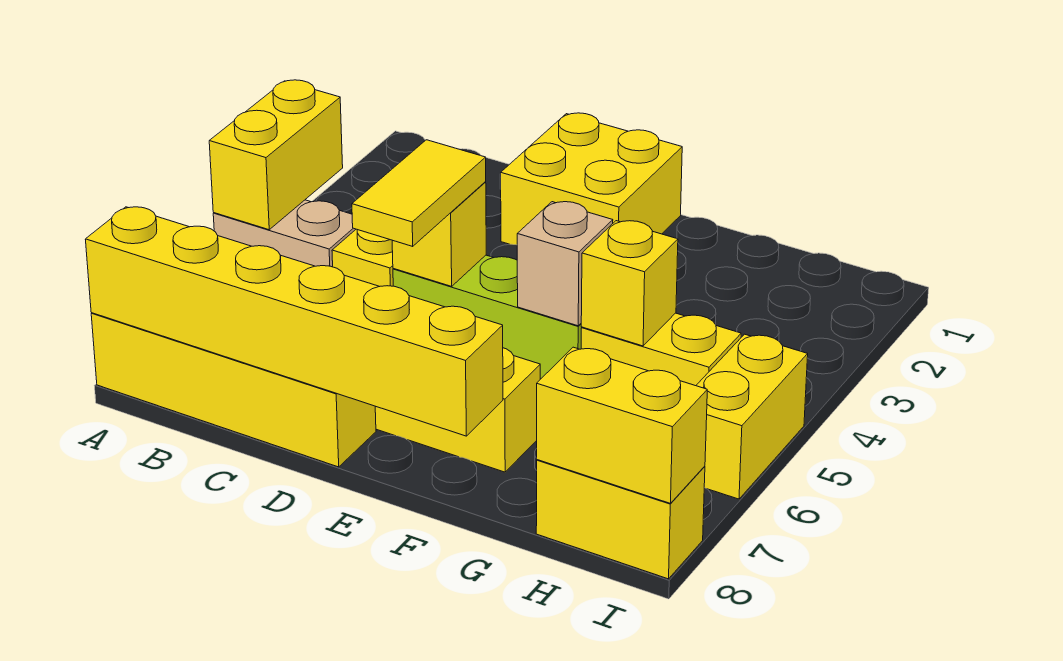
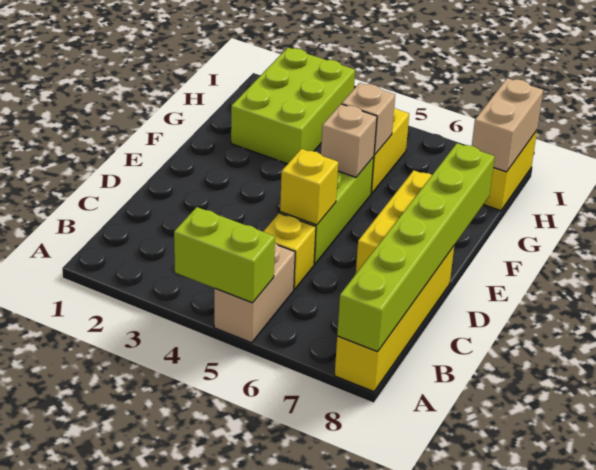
yellow 1x2 brick [209,80,343,230] -> lime 1x2 brick [174,207,275,303]
yellow 1x6 brick [85,207,503,436] -> lime 1x6 brick [337,143,495,352]
yellow 2x2 brick [501,113,682,245] -> none
yellow 1x2 tile [352,140,486,246] -> none
none -> lime 2x3 brick [231,48,355,164]
yellow 1x1 brick [581,221,678,346] -> tan 1x1 brick [342,83,395,155]
yellow 1x2 brick [537,347,707,503] -> tan 1x2 brick [472,78,543,172]
yellow 1x2 brick [696,334,808,499] -> none

